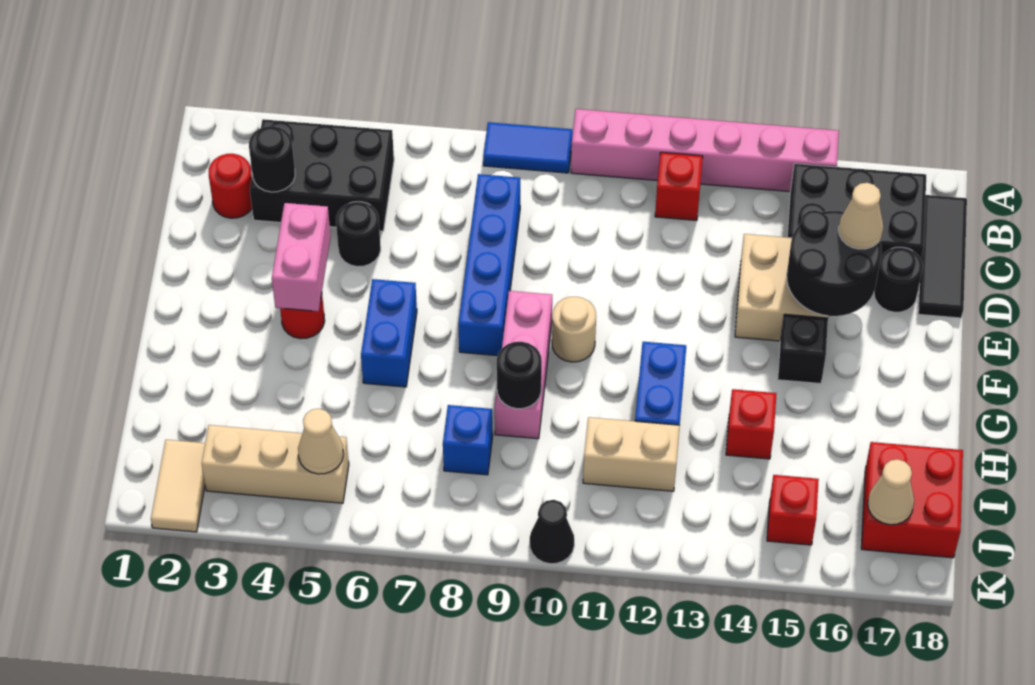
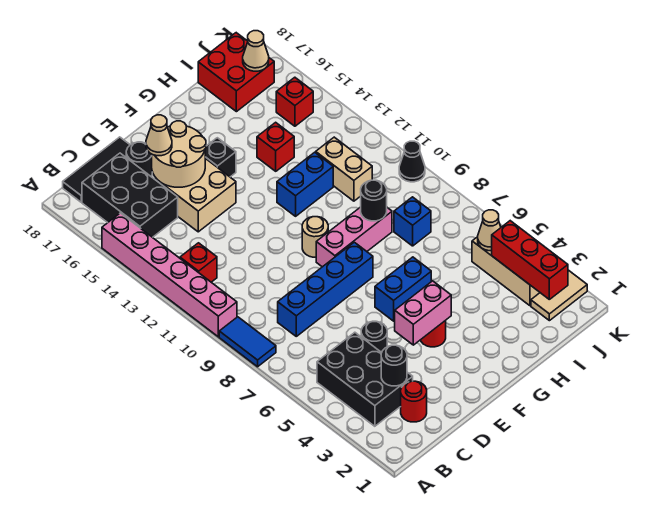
black 2x2 round brick [787,210,882,316] -> tan 2x2 round brick [152,121,206,187]
none -> red 1x3 brick [492,221,568,299]

